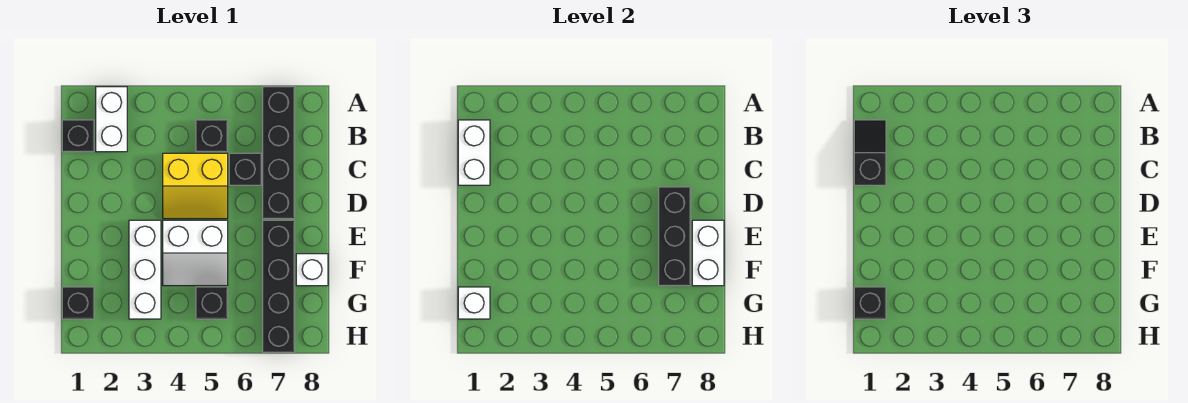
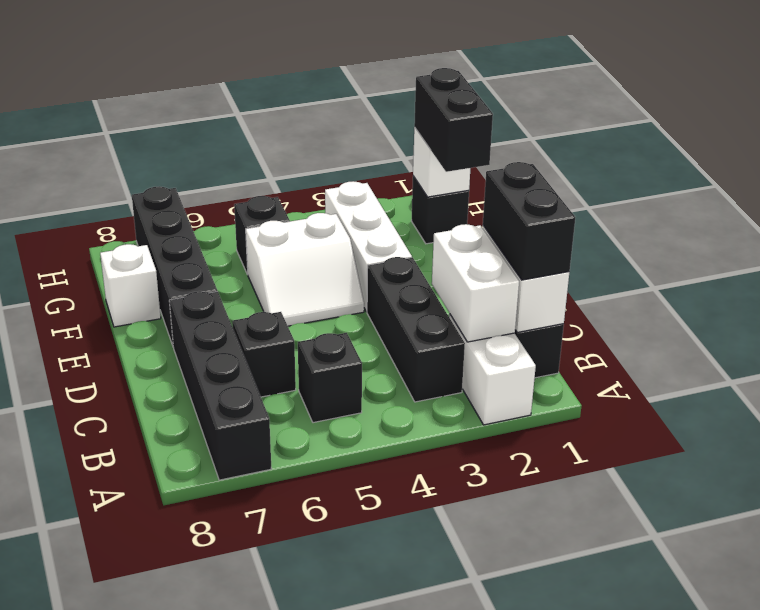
black 1x2 slope [854,120,886,185] -> black 1x2 brick [483,162,575,280]
yellow 2x2 slope [163,153,228,219] -> none
black 1x3 brick [659,187,691,286] -> black 1x3 brick moved to [367,257,465,402]
white 2x2 slope [163,220,228,286] -> white 2x2 slope turned to [246,213,364,326]
white 1x2 brick [692,220,724,286] -> white 1x2 brick moved to [432,224,519,342]
black 1x1 brick [854,287,886,319] -> black 1x2 brick [414,68,493,172]

